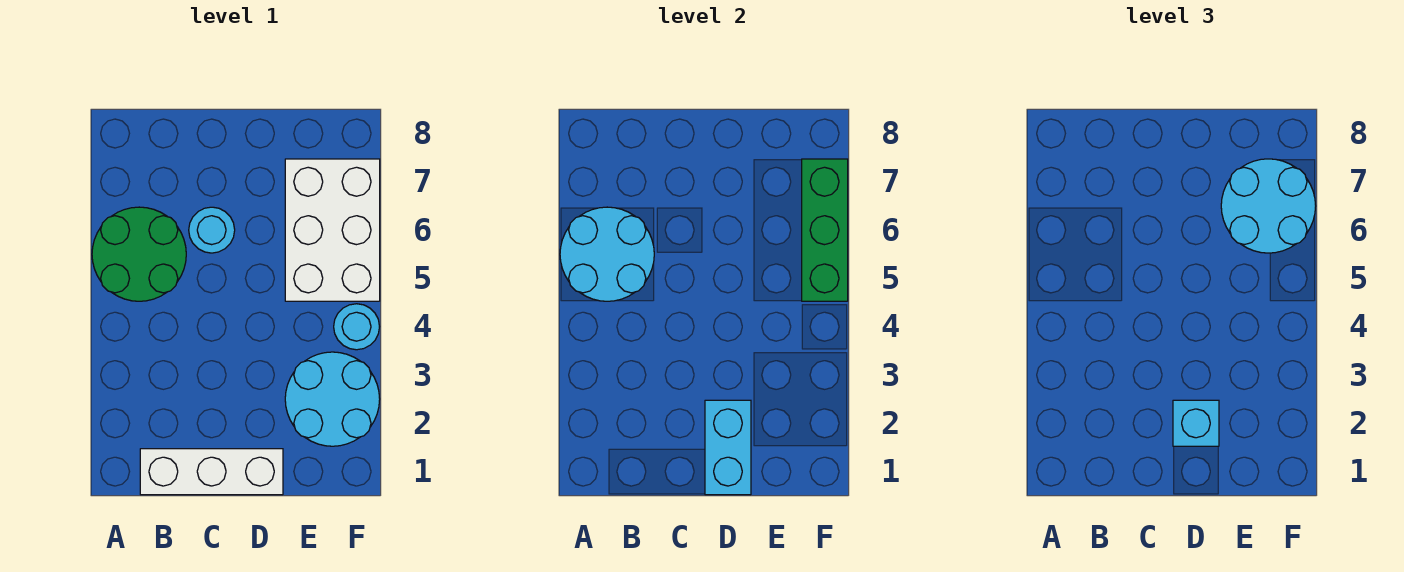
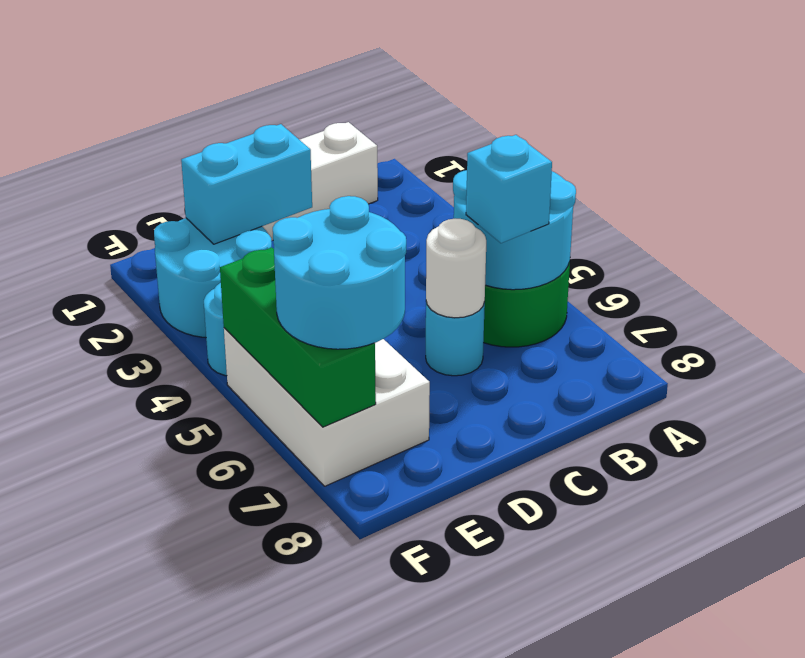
none -> white 1x1 round brick [426,219,486,318]
cyan 1x2 brick [705,400,751,495] -> cyan 1x2 brick turned to [181,124,312,244]
cyan 1x1 brick [1173,400,1219,446] -> cyan 1x1 brick moved to [466,135,552,243]

